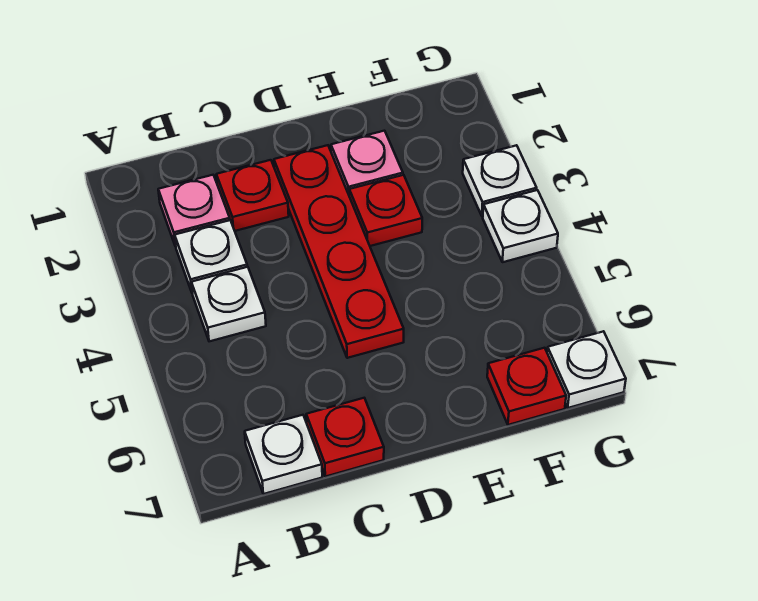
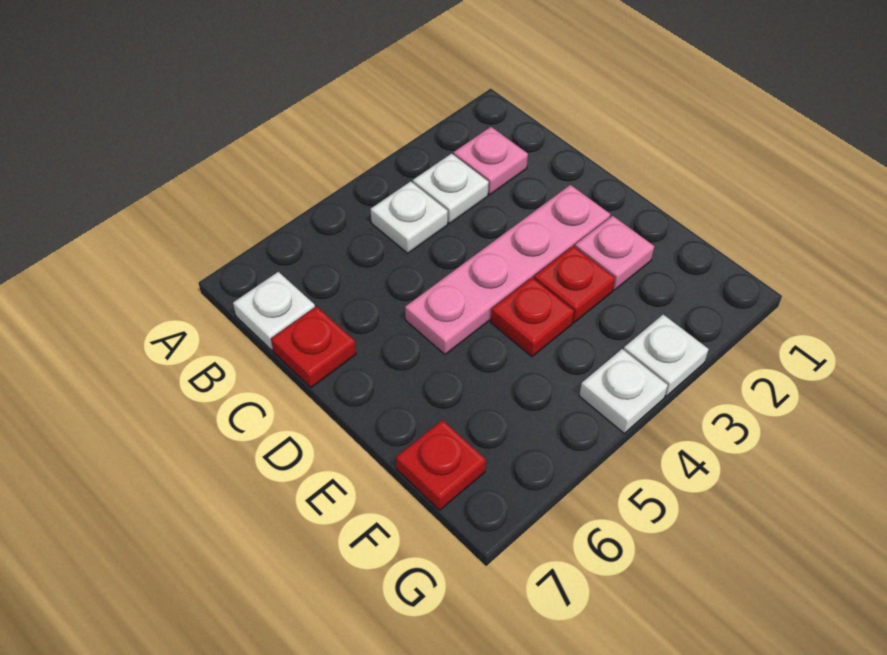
red 1x1 plate [216,160,289,231] -> red 1x1 plate moved to [491,278,574,357]
red 1x4 plate [274,145,404,358] -> pink 1x4 plate [405,185,610,354]
white 1x1 plate [547,331,626,408] -> none

